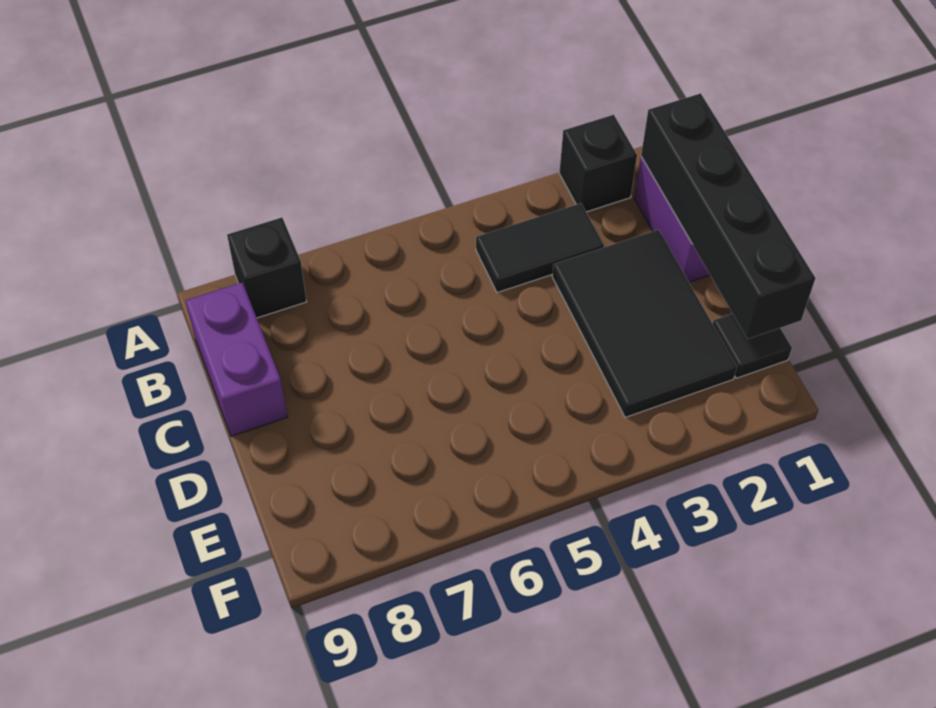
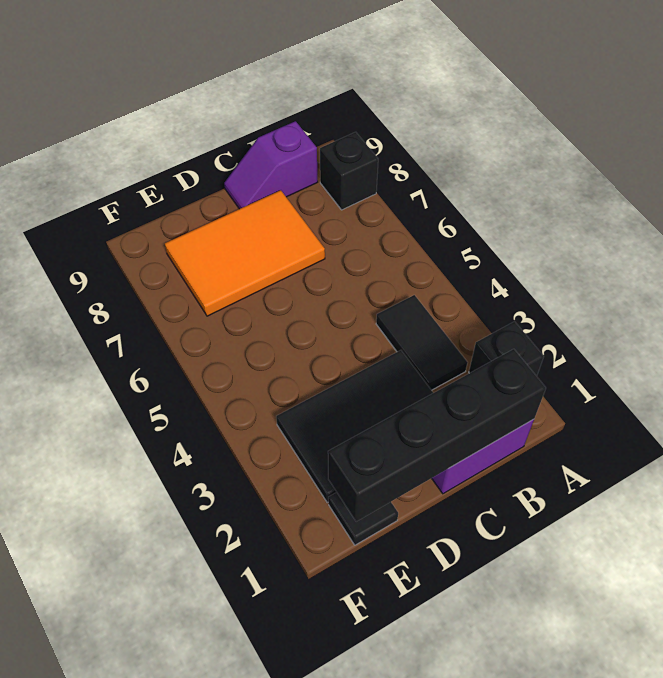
purple 1x2 brick [186,283,288,436] -> purple 1x2 slope [224,121,318,209]
none -> orange 2x3 tile [165,190,325,316]

